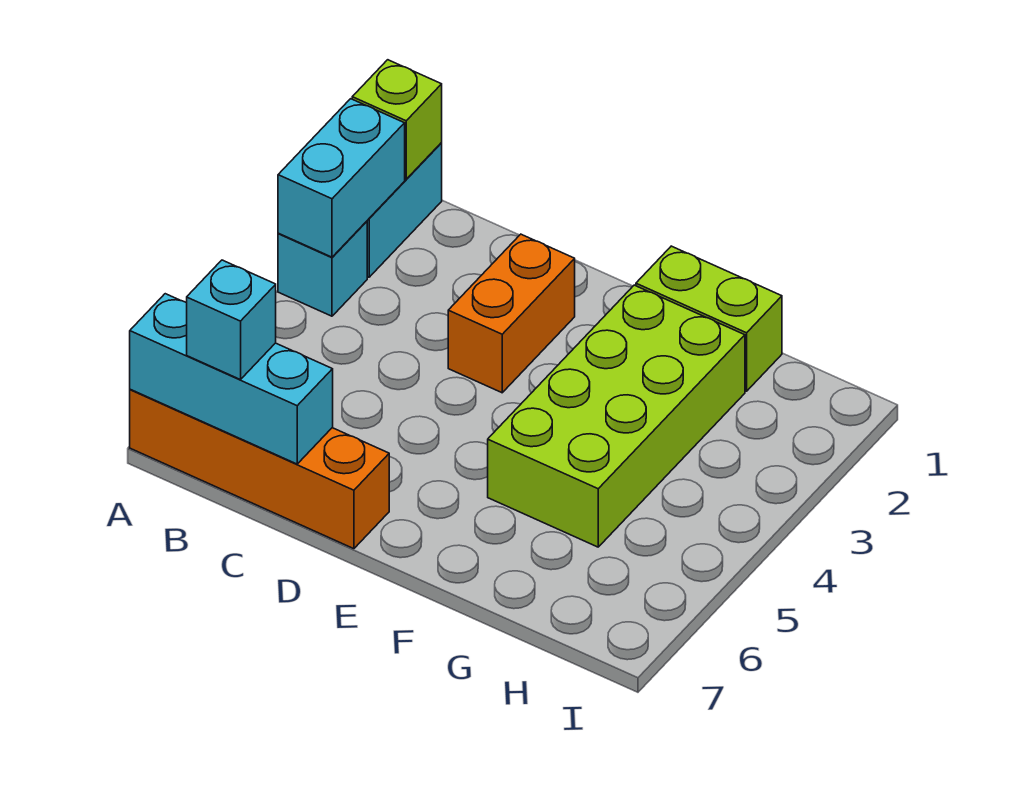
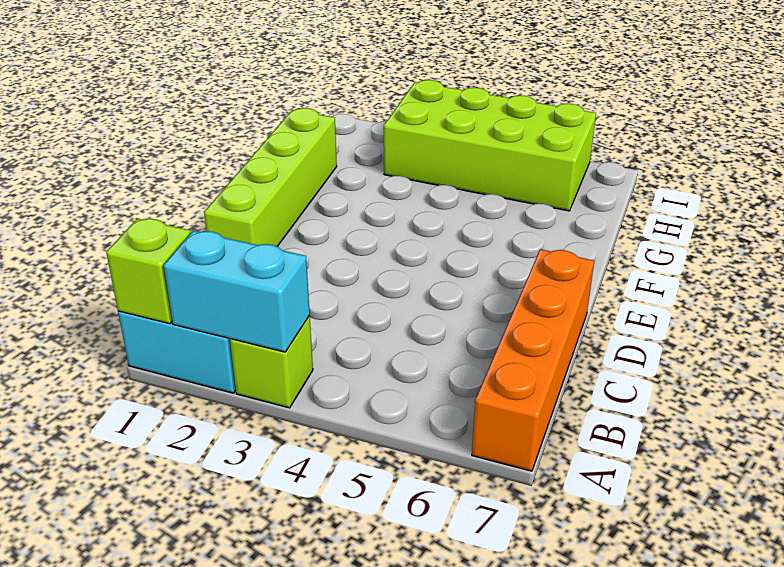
cyan 1x1 brick [278,221,367,316] -> lime 1x1 brick [230,316,313,408]
cyan 1x3 brick [130,294,333,464] -> none
cyan 1x1 brick [187,260,276,380] -> none
orange 1x2 brick [448,234,575,393] -> none
lime 1x2 brick [636,246,782,391] -> lime 1x4 brick [204,108,337,246]
lime 2x4 brick [488,285,745,547] -> lime 2x4 brick moved to [384,80,596,211]

